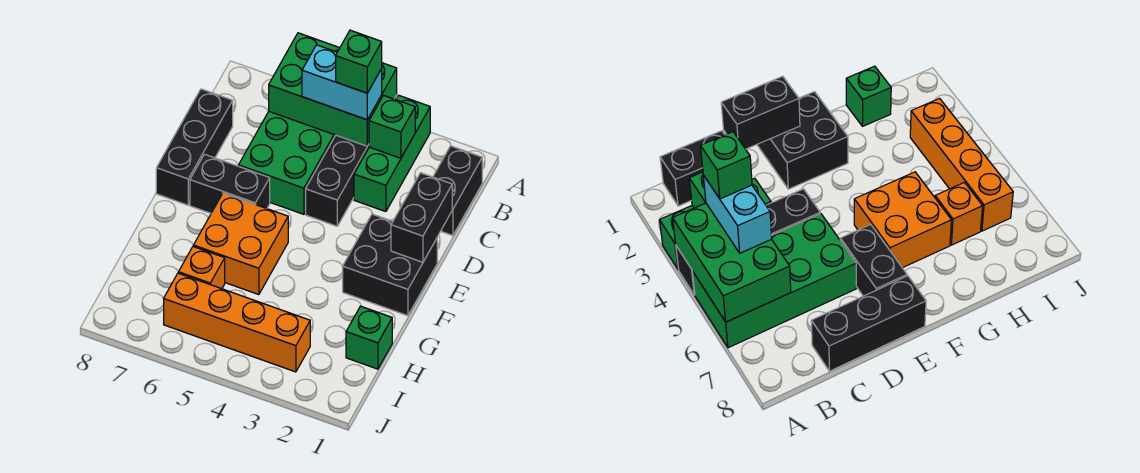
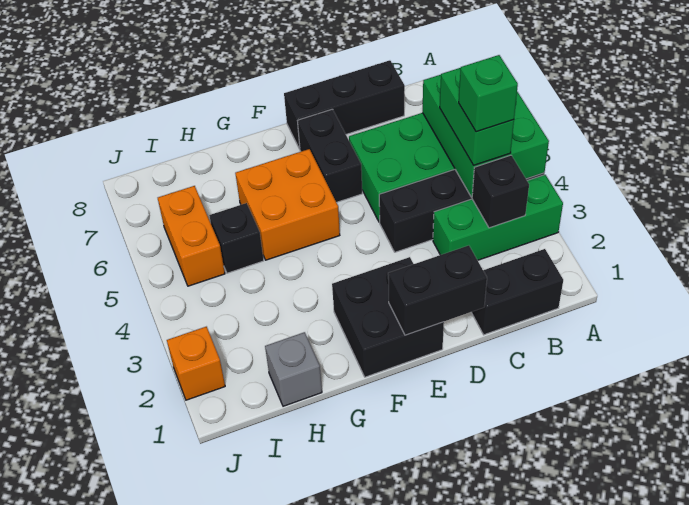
green 1x1 brick [369,95,415,158] -> black 1x1 brick [472,155,529,228]
cyan 1x2 brick [302,45,382,120] -> green 1x2 brick [440,68,514,165]
green 1x1 brick [346,306,392,369] -> grey 1x1 brick [265,332,322,406]
none -> black 1x1 brick [209,203,264,273]
orange 1x1 brick [179,246,225,289] -> orange 1x1 brick moved to [167,327,225,400]
orange 1x4 brick [164,273,310,372] -> orange 1x2 brick [158,186,225,286]

